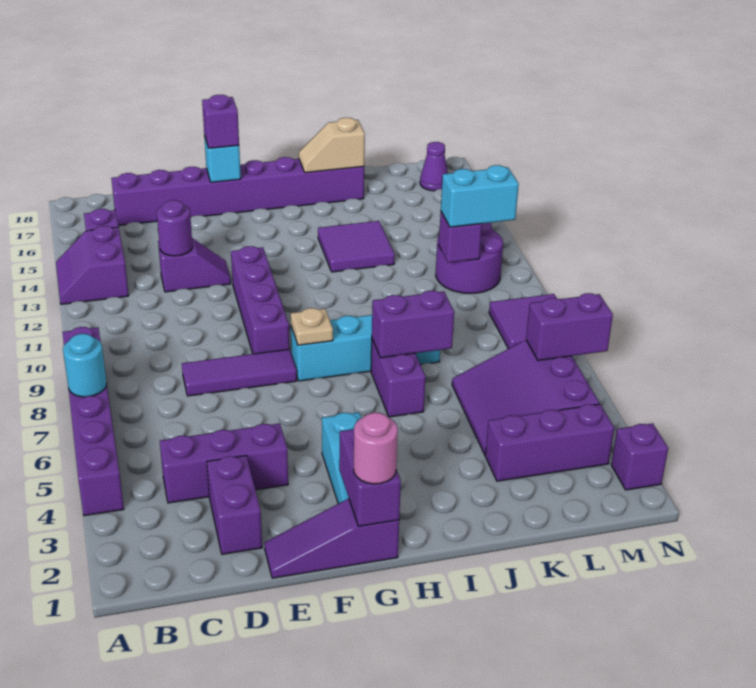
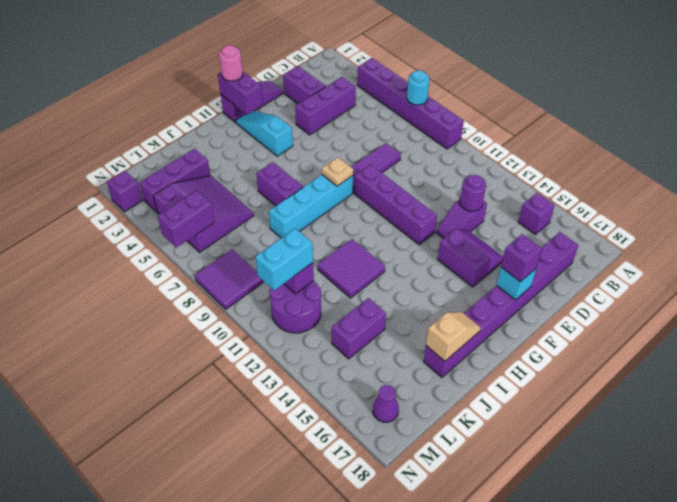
purple 2x2 slope [56,226,129,304] -> purple 2x2 slope moved to [438,229,503,287]
purple 1x2 brick [372,291,454,358] -> purple 1x2 brick moved to [332,298,386,359]
purple 2x2 tile [318,221,395,272] -> purple 2x2 tile moved to [318,239,385,298]

